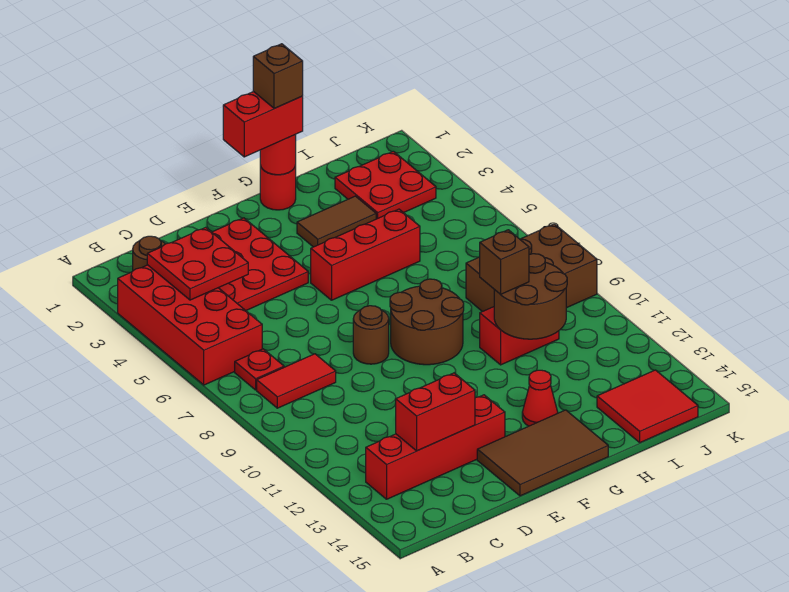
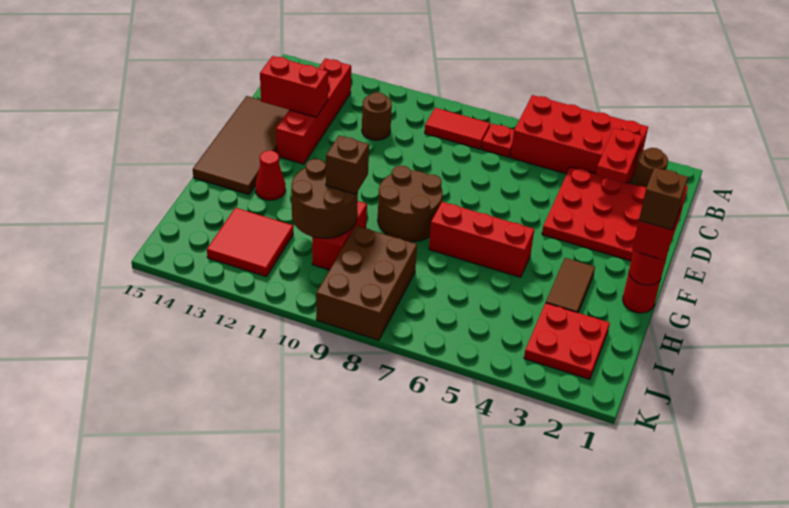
red 2x2 plate [147,227,248,300] -> red 1x2 plate [596,128,643,183]
red 1x2 tile [257,354,336,408] -> red 1x2 tile turned to [425,108,490,149]
red 1x2 brick [396,373,475,451] -> red 1x2 brick turned to [260,56,328,117]
brown 1x1 round brick [353,306,389,364] -> brown 1x1 round brick moved to [362,92,392,140]
brown 2x3 tile [477,410,608,496] -> brown 2x4 tile [193,96,289,195]
red 1x3 brick [311,209,420,300] -> red 1x3 brick turned to [429,202,534,277]
red 2x2 tile [597,370,698,443] -> red 2x2 tile moved to [207,208,293,277]

